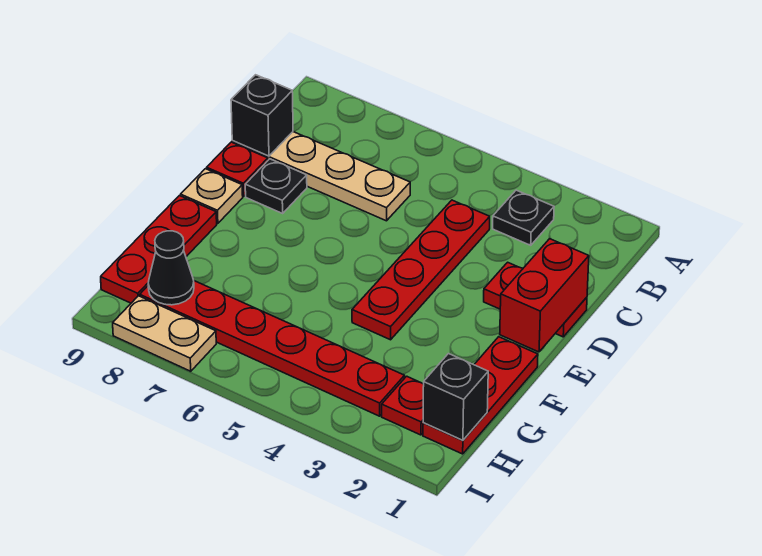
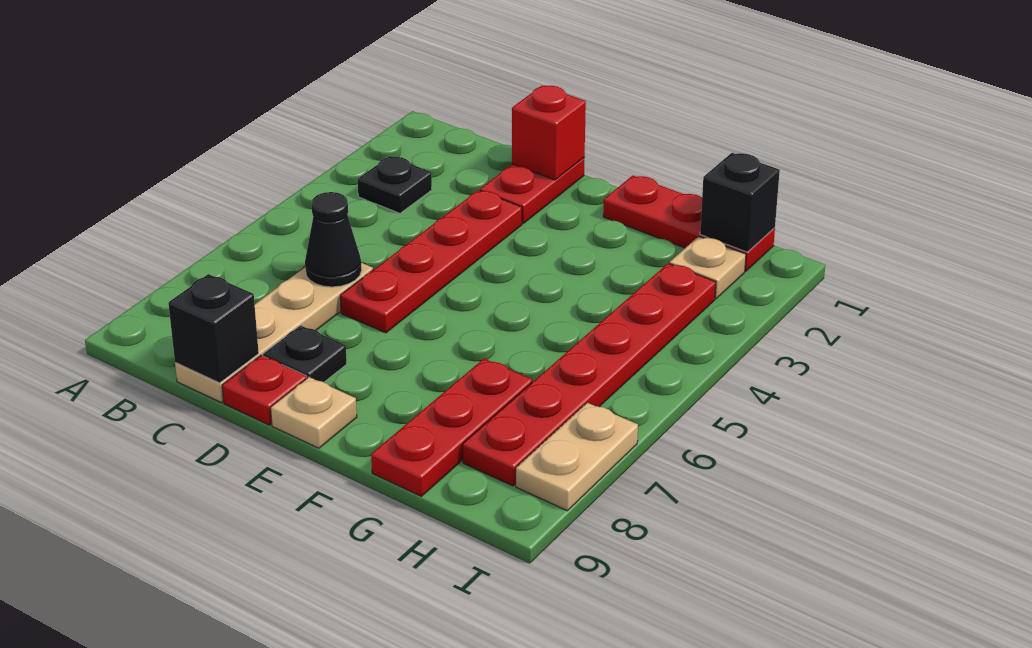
red 1x4 plate [352,200,490,340] -> red 1x4 plate turned to [340,190,522,333]
red 1x2 brick [500,239,589,352] -> red 1x1 brick [512,86,586,180]
red 1x3 plate [101,196,217,303] -> red 1x3 plate turned to [371,359,532,496]
red 1x1 plate [382,376,424,435] -> tan 1x1 plate [669,236,746,299]
black 1x1 cone [148,231,194,305] -> black 1x1 cone moved to [305,192,362,287]

